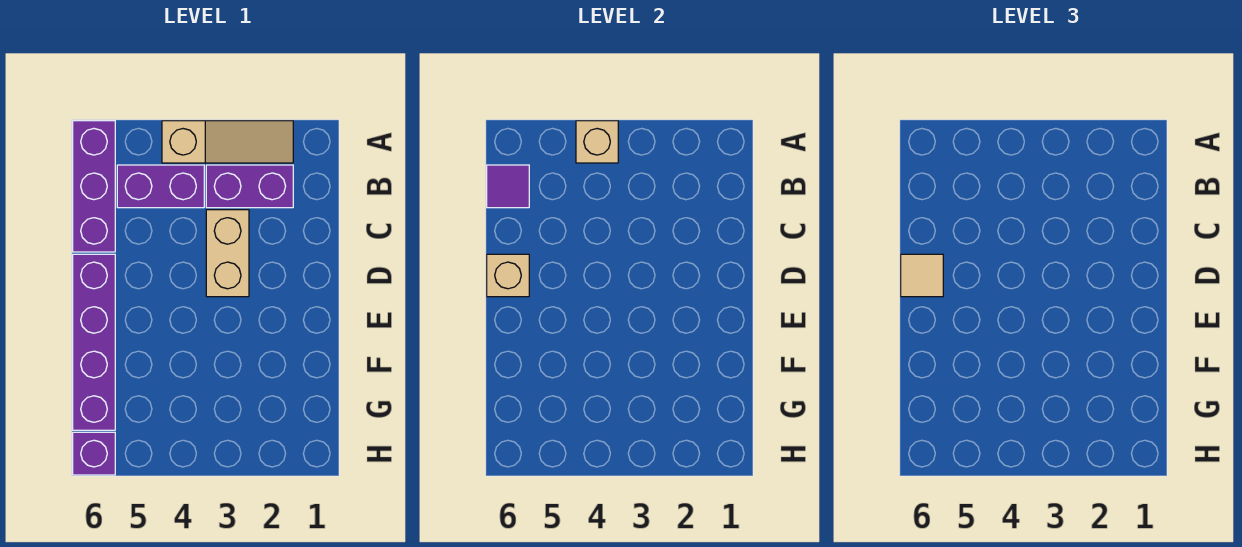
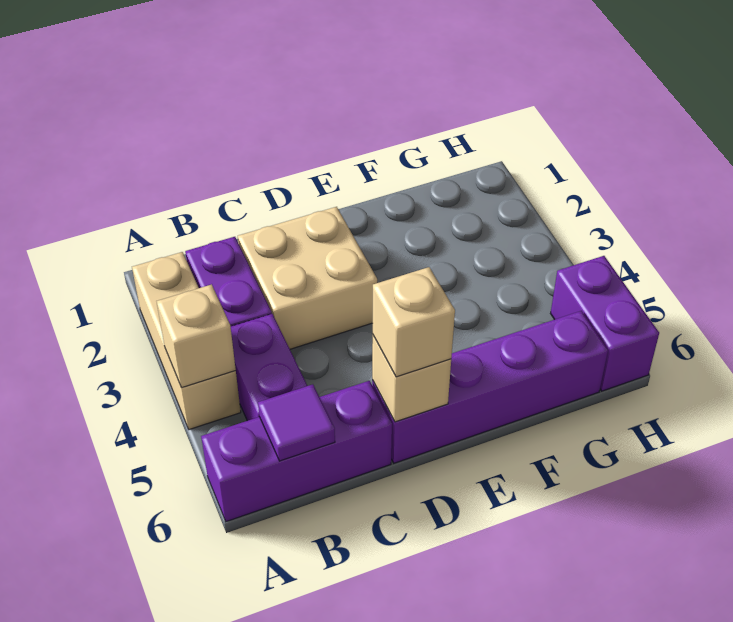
tan 1x3 slope [162,121,293,163] -> tan 1x3 brick [132,252,241,430]
tan 1x2 brick [206,210,249,297] -> tan 2x2 brick [238,207,377,349]
tan 1x1 tile [901,254,943,297] -> tan 1x1 brick [373,267,455,377]
purple 1x1 brick [73,432,115,475] -> purple 1x2 brick [551,256,659,391]

